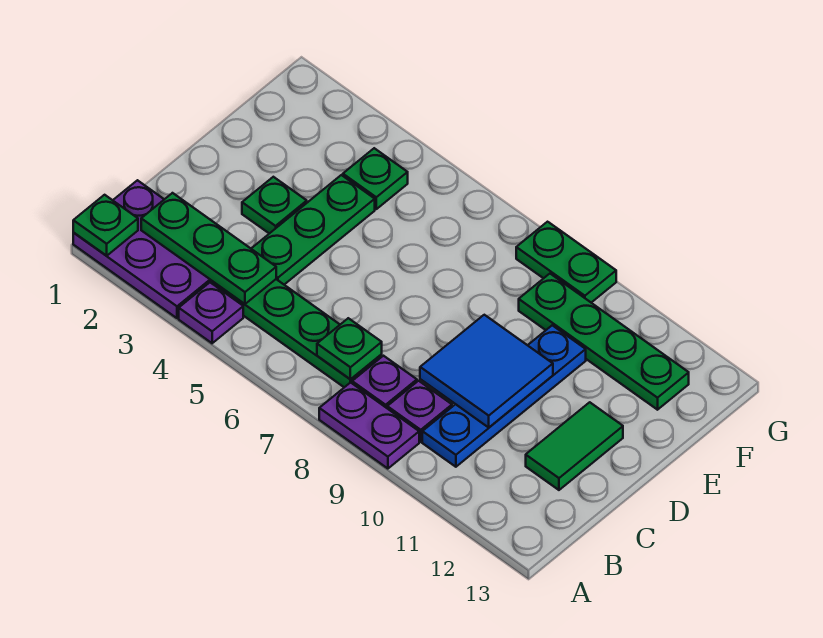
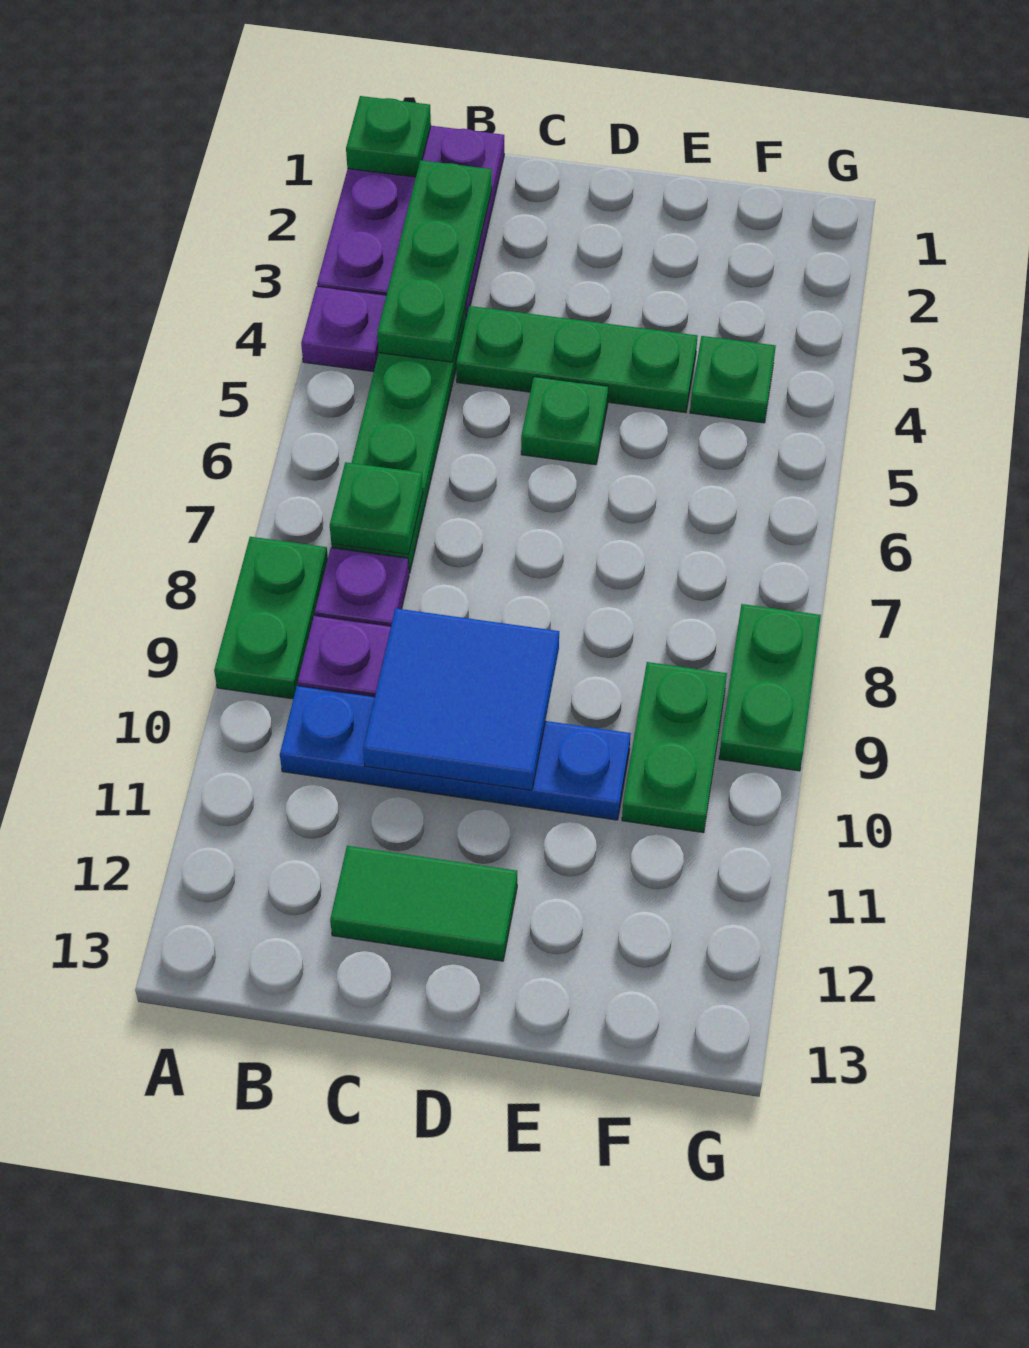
purple 1x2 plate [319,382,419,469] -> green 1x2 plate [214,537,328,699]
green 1x1 plate [242,177,307,234] -> green 1x1 plate moved to [521,377,608,465]
green 1x4 plate [519,274,689,410] -> green 1x2 plate [622,662,727,833]

